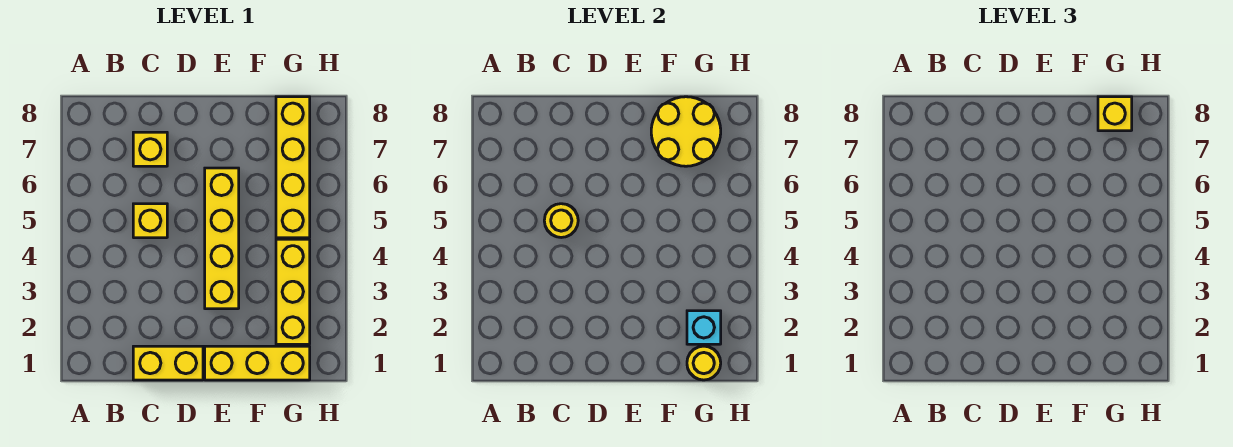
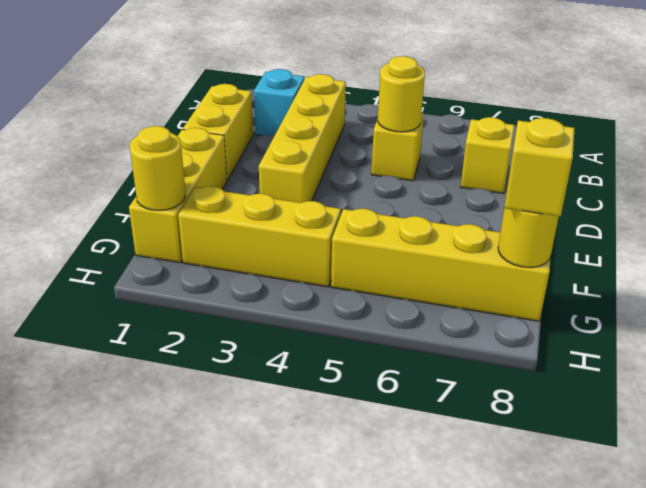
yellow 1x4 brick [205,168,239,309] -> yellow 1x4 brick turned to [259,74,346,203]
yellow 2x2 round brick [651,97,721,166] -> yellow 1x1 round brick [498,208,559,268]
cyan 1x1 brick [687,311,721,344] -> cyan 1x1 brick moved to [254,69,304,136]

